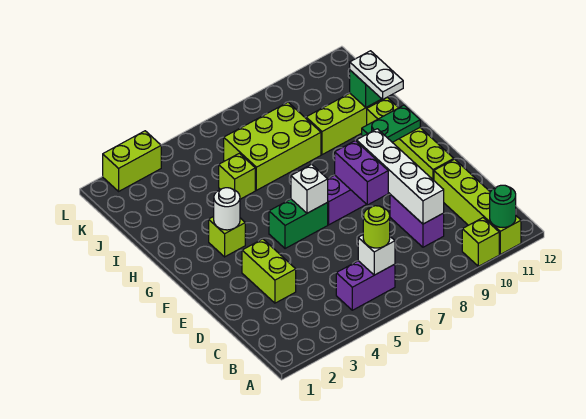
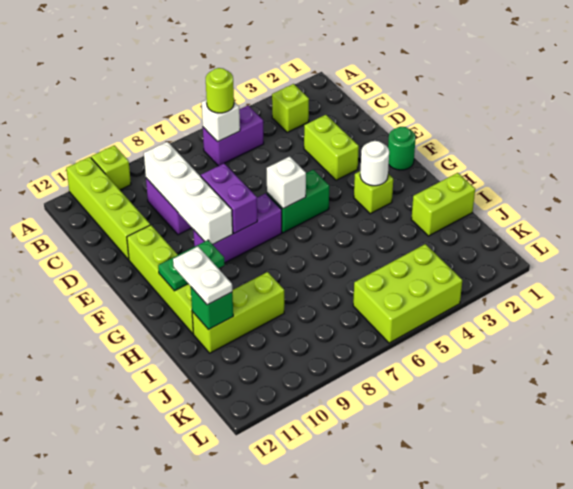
green 1x1 round brick [490,185,516,227] -> green 1x1 round brick moved to [388,127,416,170]
lime 1x1 brick [219,153,255,199] -> lime 1x1 brick moved to [272,84,309,132]
lime 2x3 brick [224,102,321,190] -> lime 2x3 brick moved to [353,244,462,343]
lime 1x2 brick [103,131,161,191] -> lime 1x2 brick moved to [411,173,475,236]

